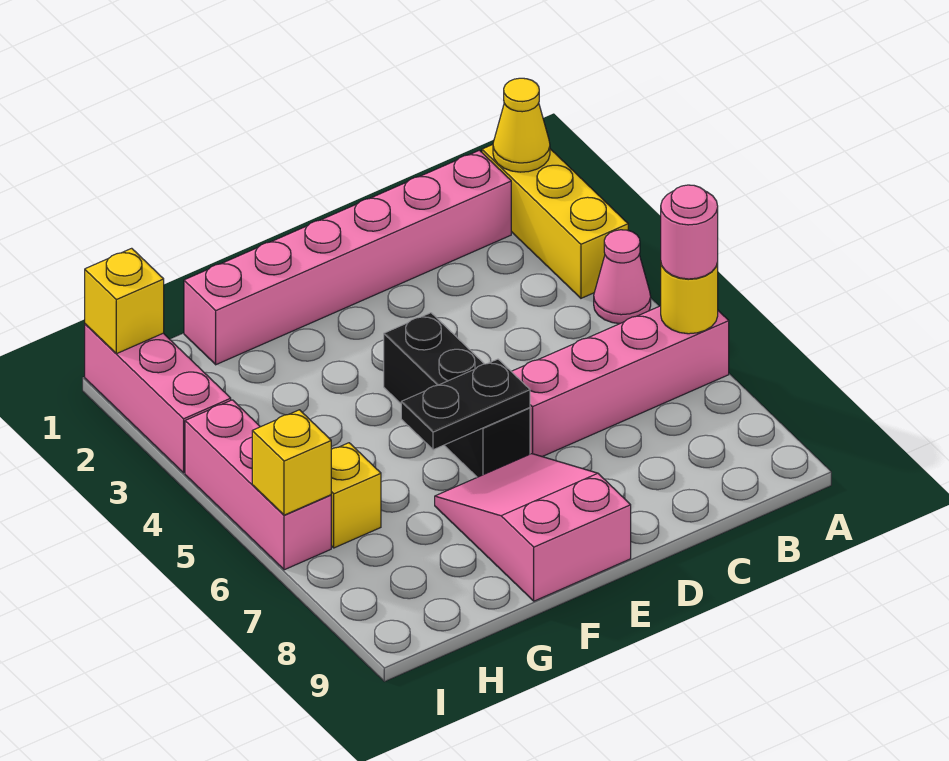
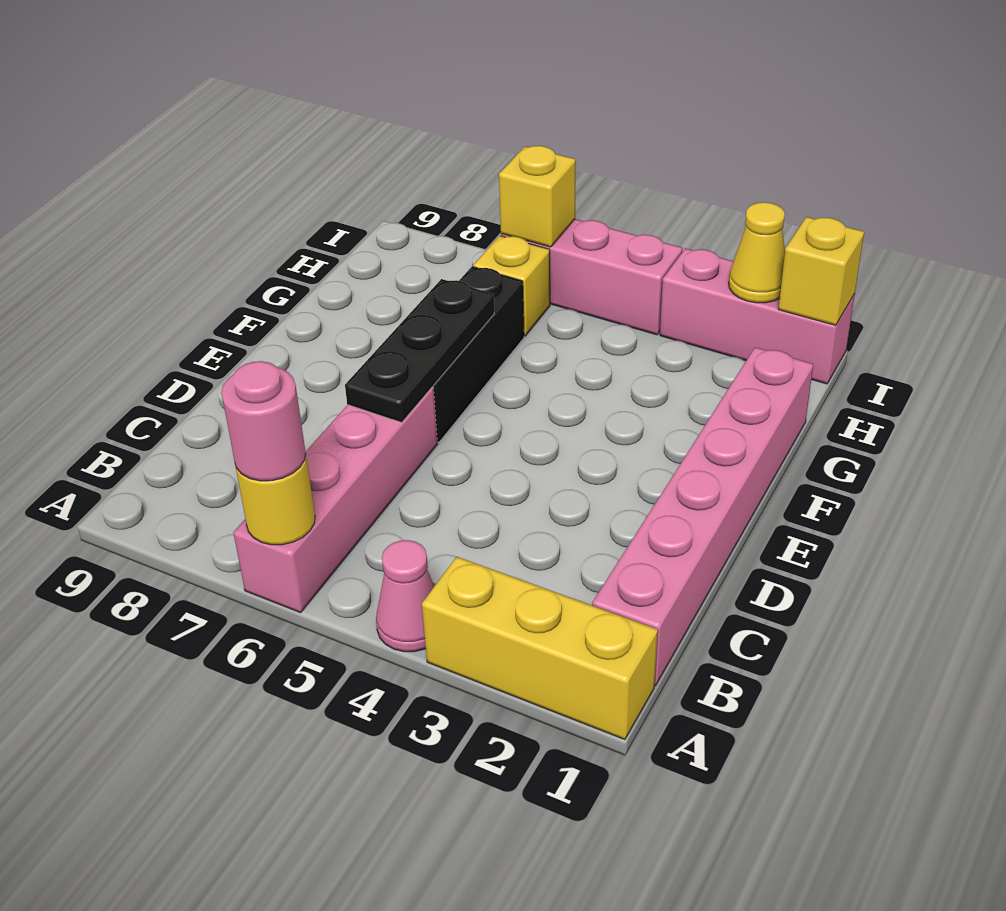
yellow 1x1 cone [493,78,550,172] -> yellow 1x1 cone moved to [729,202,785,303]
black 1x3 brick [384,313,530,477] -> black 1x3 brick turned to [433,267,524,442]
black 1x2 plate [401,359,530,450] -> black 1x3 plate [345,279,494,423]
pink 2x3 slope [435,454,631,601] -> none

